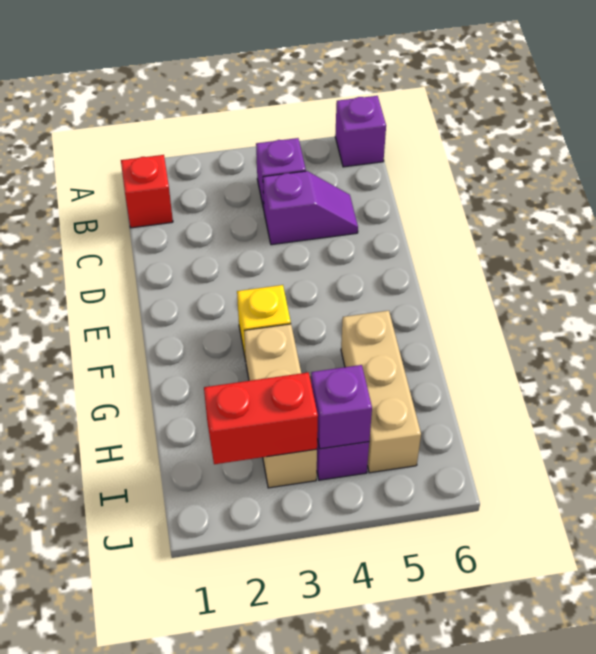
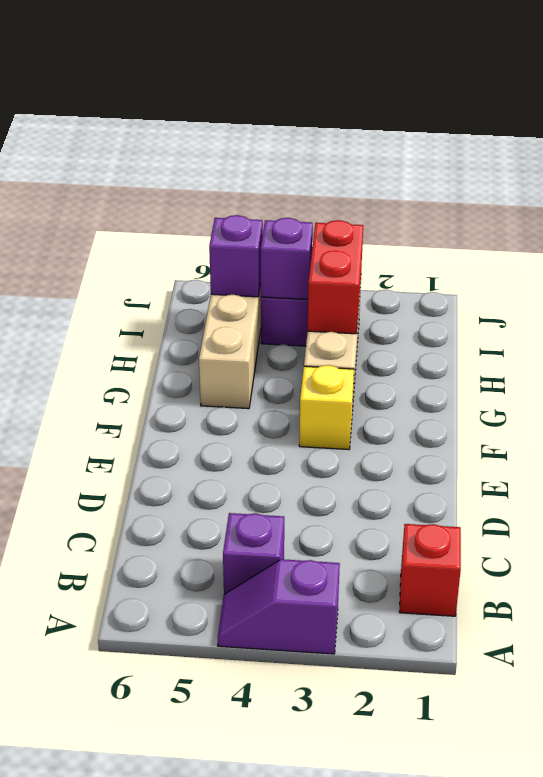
purple 1x1 brick [335,96,386,167] -> purple 1x1 brick moved to [209,215,263,297]
purple 1x2 slope [263,171,358,245] -> purple 1x2 slope moved to [218,559,340,654]
red 1x2 brick [204,372,318,464] -> red 1x2 brick turned to [308,220,363,334]

